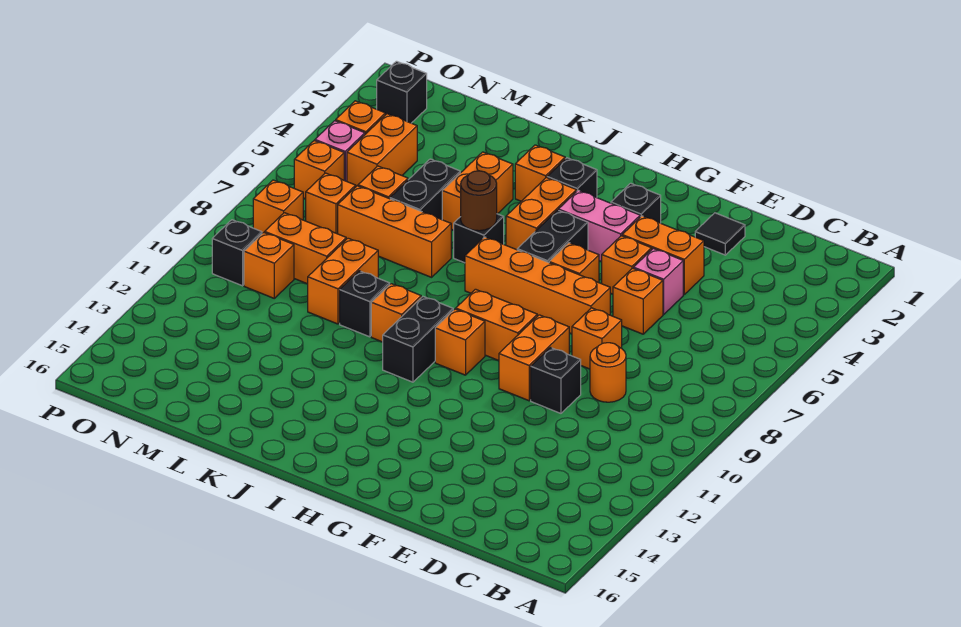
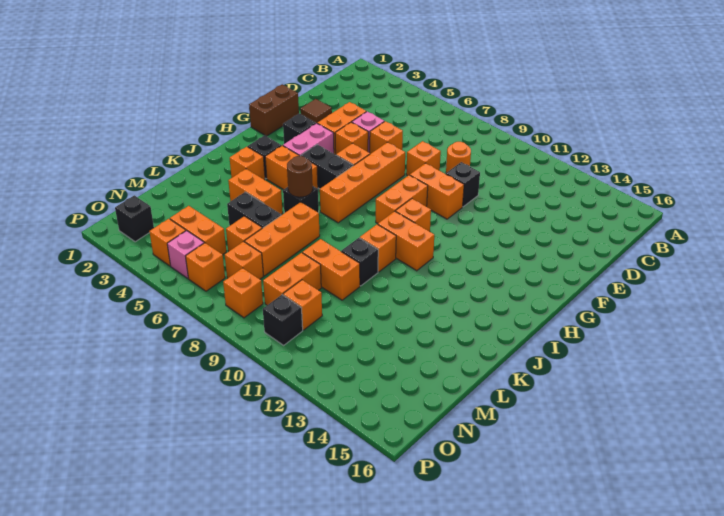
black 1x1 tile [695,213,745,255] -> brown 1x1 tile [300,99,332,123]
none -> brown 1x2 brick [249,84,299,136]
black 1x2 brick [383,297,453,382] -> orange 1x2 brick [378,211,434,271]

